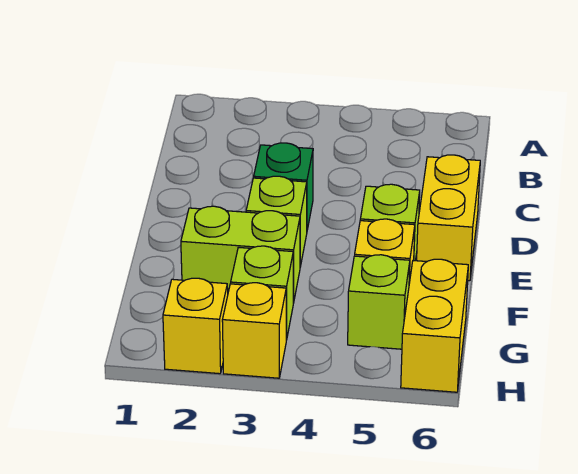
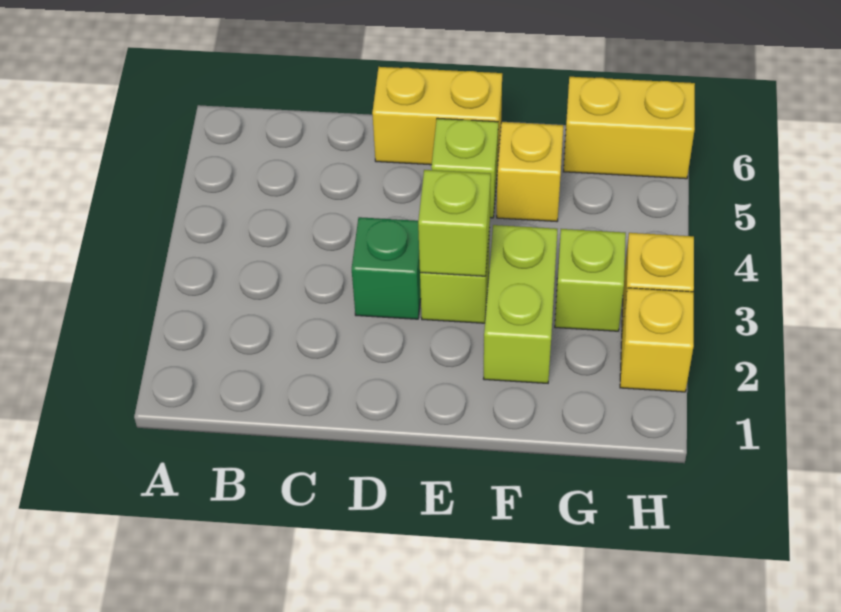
lime 1x1 brick [348,255,410,349] -> lime 1x1 brick moved to [418,170,491,276]

